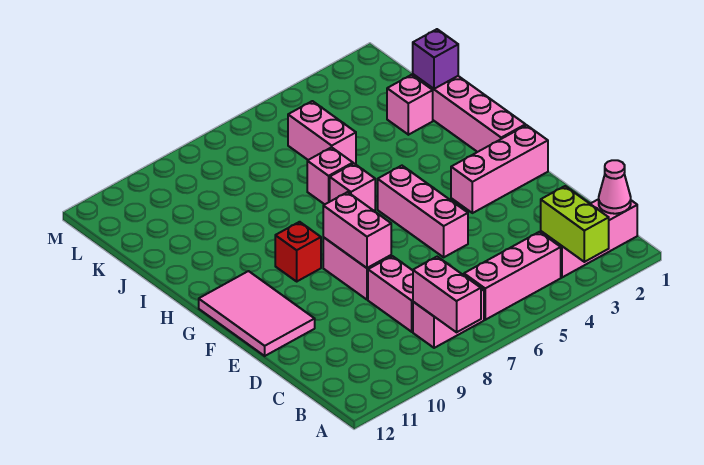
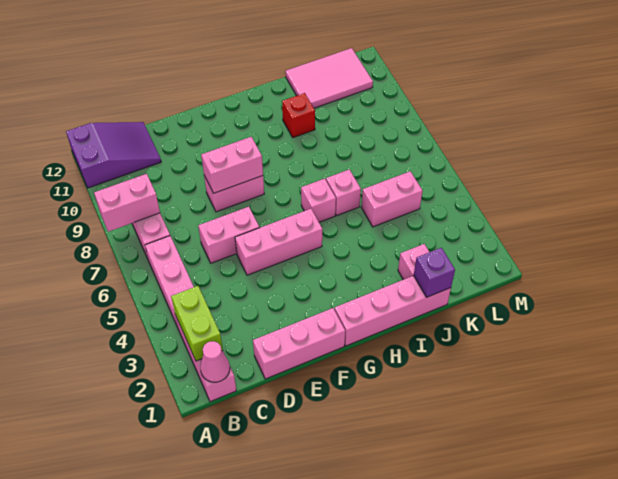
lime 1x2 brick [541,186,609,262] -> lime 1x2 brick turned to [171,286,223,361]
none -> purple 2x3 slope [66,122,161,188]
pink 1x2 brick [368,256,413,332] -> pink 1x2 brick moved to [198,207,259,263]
pink 2x3 tile [199,271,315,356] -> pink 2x3 tile moved to [285,48,373,108]
pink 1x3 brick [451,125,548,213] -> pink 1x3 brick turned to [253,308,345,379]
red 1x1 brick [275,222,321,281] -> red 1x1 brick moved to [282,93,315,138]

